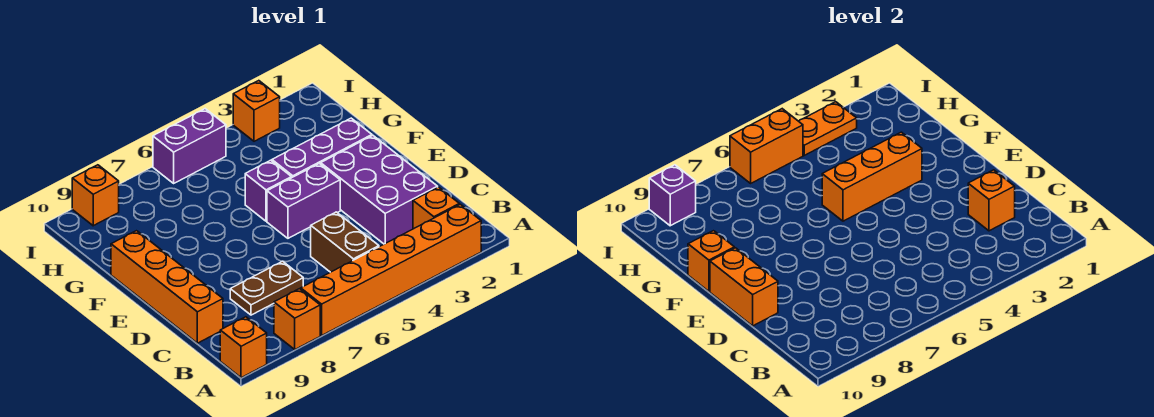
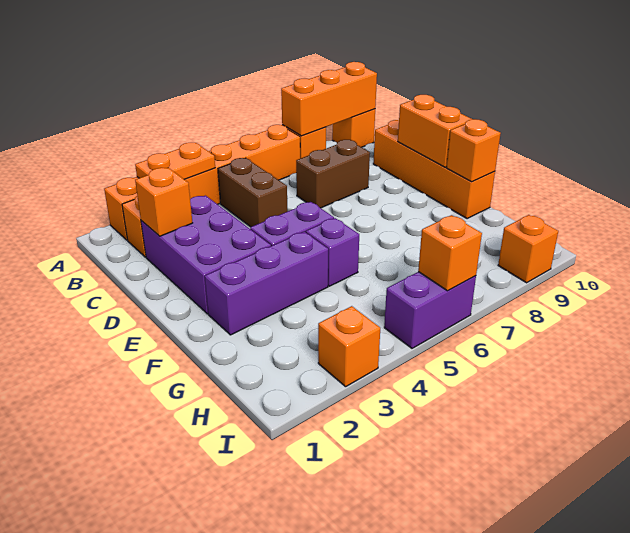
brown 1x2 plate [230,261,303,315] -> brown 1x2 brick [296,140,370,208]
orange 1x3 brick [822,132,922,221] -> orange 1x3 brick moved to [281,62,377,136]
orange 1x2 plate [799,102,857,155] -> orange 1x2 plate moved to [135,143,215,179]
orange 1x2 brick [730,109,803,183] -> orange 1x1 brick [418,215,482,291]
purple 1x1 brick [649,165,696,226] -> none

